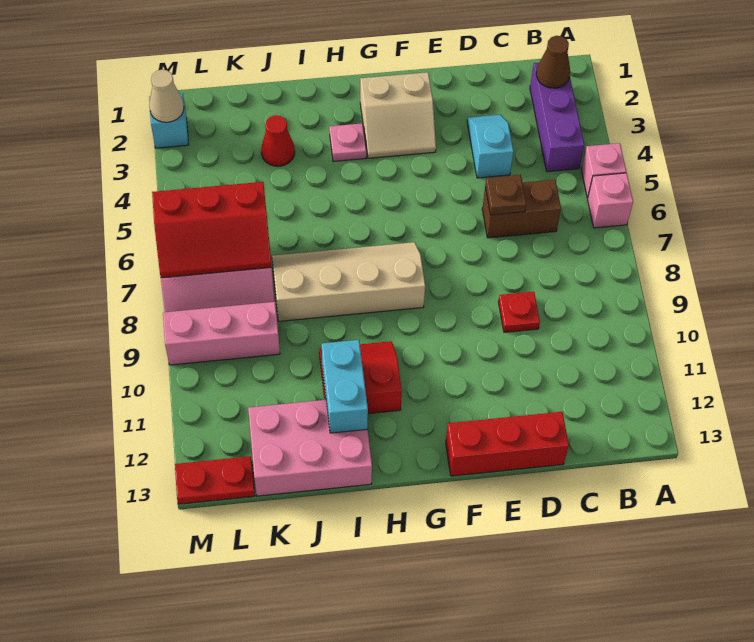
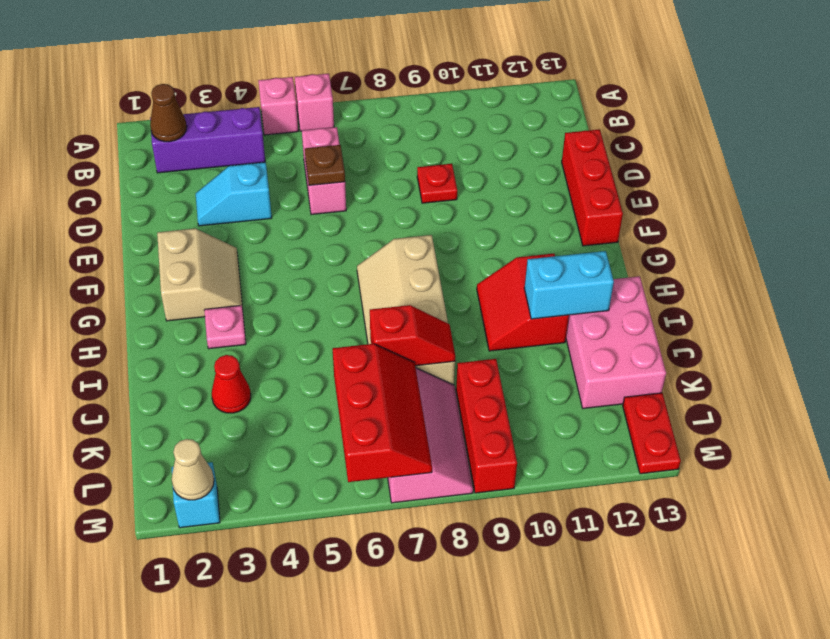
brown 1x2 brick [482,180,561,238] -> pink 1x2 brick [302,127,346,214]
none -> red 1x2 slope [370,305,455,366]
pink 1x3 brick [163,302,280,365] -> red 1x3 brick [456,359,517,493]

